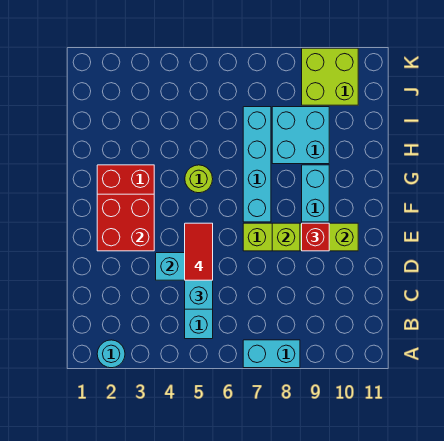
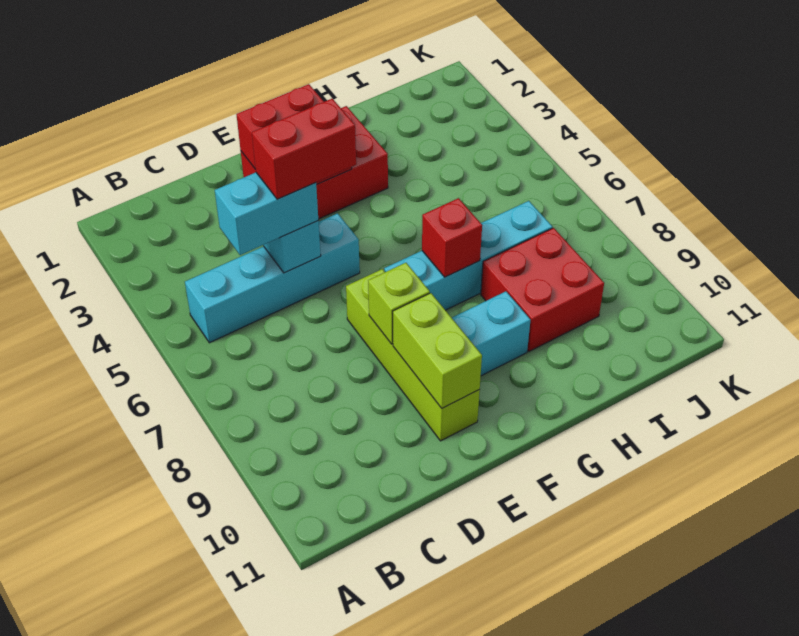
cyan 1x1 round brick [97,340,125,368] -> none
cyan 1x2 brick [243,340,300,368] -> none
red 1x2 tile [185,223,213,280] -> red 1x2 brick [252,99,356,199]
red 1x1 brick [302,223,329,251] -> red 1x1 brick moved to [422,198,482,277]
lime 1x1 round brick [185,165,213,193] -> none
cyan 2x2 brick [272,107,329,164] -> red 2x2 brick [481,228,604,351]
lime 2x2 brick [302,48,358,105] -> none

